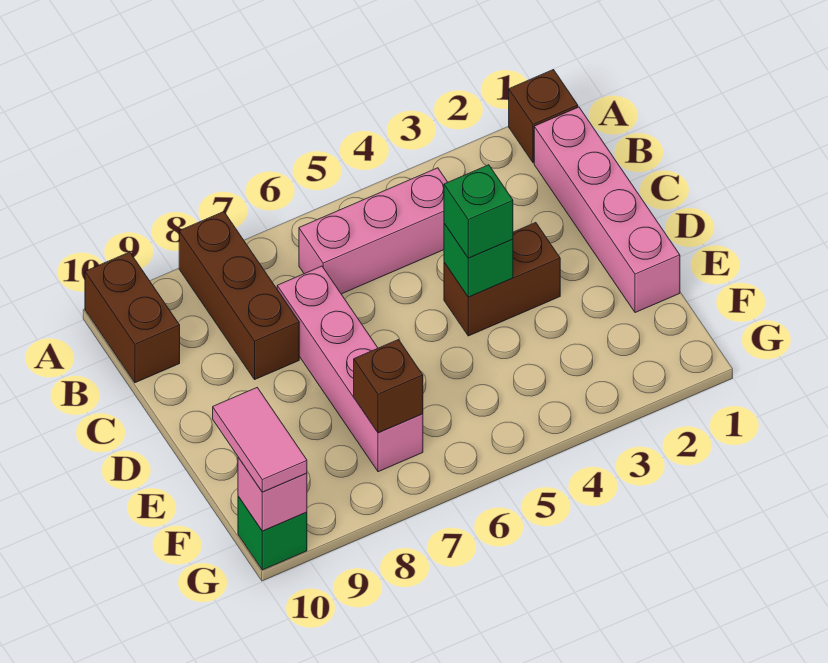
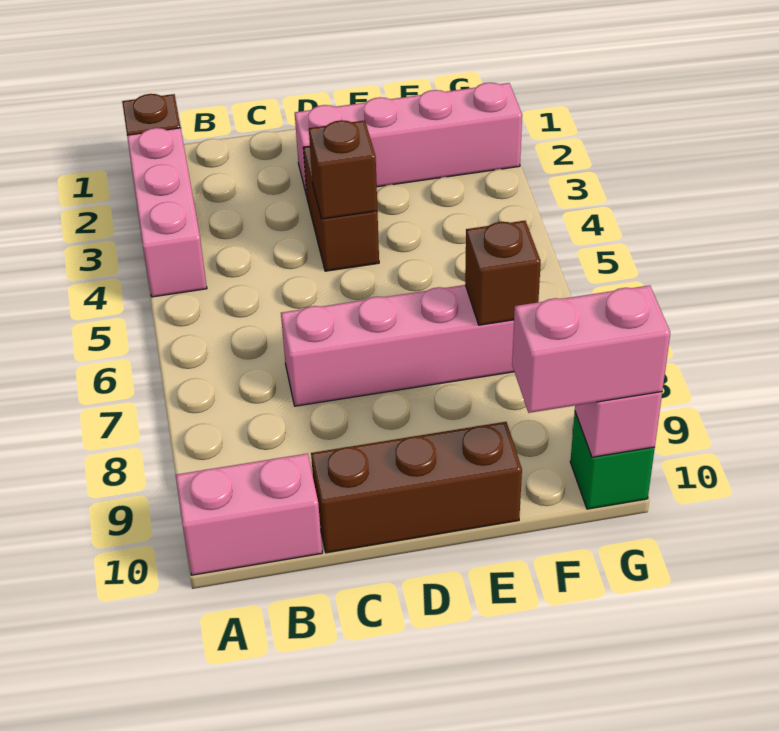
brown 1x3 brick [179,212,299,379] -> brown 1x3 brick moved to [311,422,522,553]
brown 1x2 brick [85,252,180,383] -> pink 1x2 brick [176,454,322,575]
pink 1x4 brick [534,107,680,313] -> pink 1x4 brick moved to [295,83,522,196]
pink 1x3 brick [299,168,448,294] -> pink 1x3 brick moved to [127,128,207,297]
green 1x1 brick [444,223,513,297] -> brown 1x1 brick [309,120,377,219]
green 1x1 brick [444,165,513,258] -> none
pink 1x2 tile [213,388,307,492] -> pink 1x2 brick [512,285,670,413]

